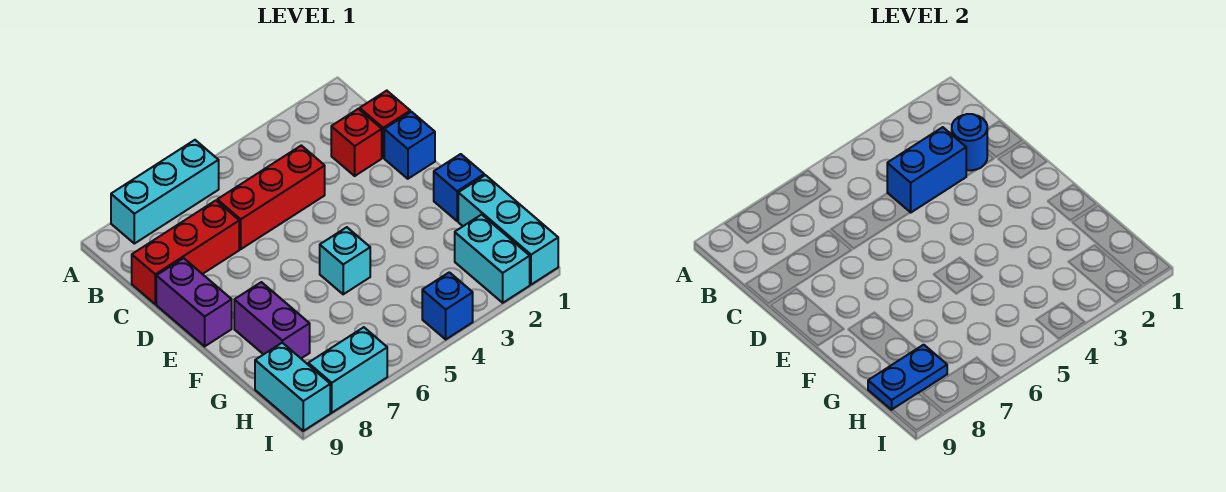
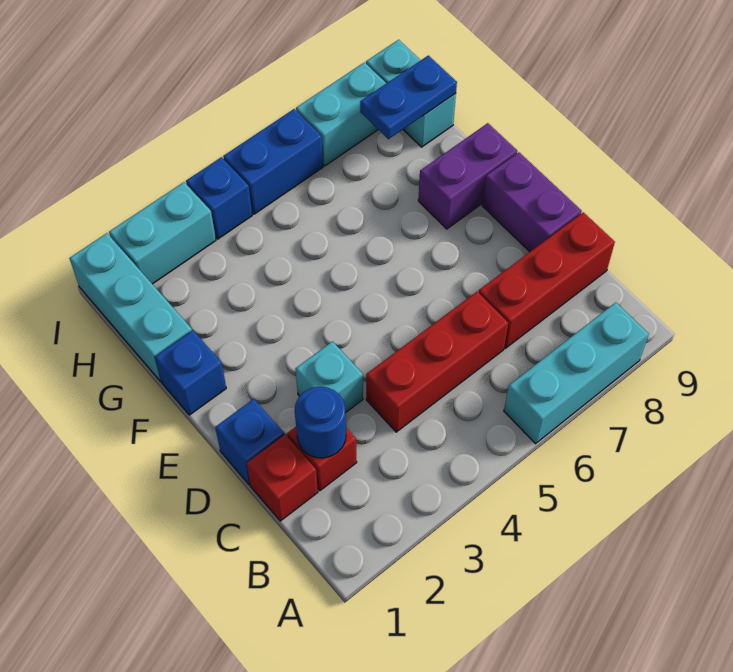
blue 1x2 brick [887,127,966,212] -> blue 1x2 brick moved to [223,109,323,214]
cyan 1x1 brick [320,227,370,294] -> cyan 1x1 brick moved to [296,341,363,413]
purple 1x2 brick [234,282,310,358] -> purple 1x2 brick turned to [418,123,517,229]
cyan 1x2 brick [455,215,530,303] -> cyan 1x2 brick turned to [109,182,216,284]

